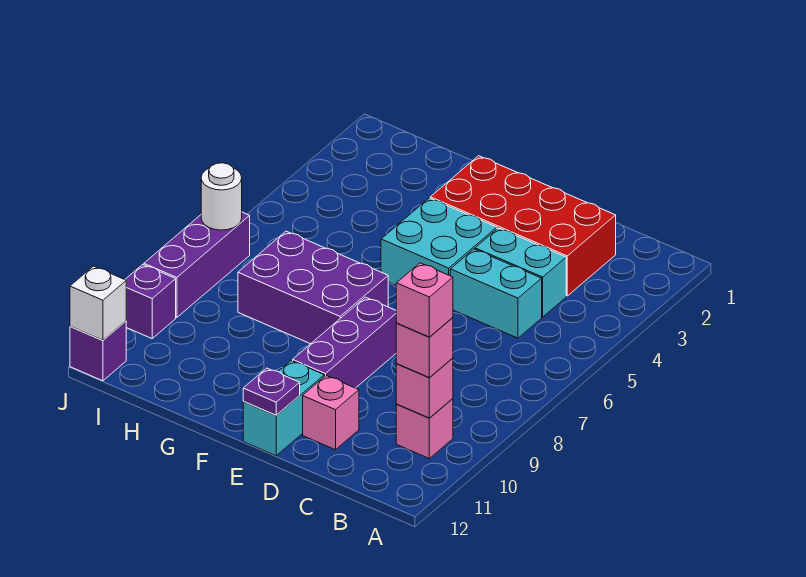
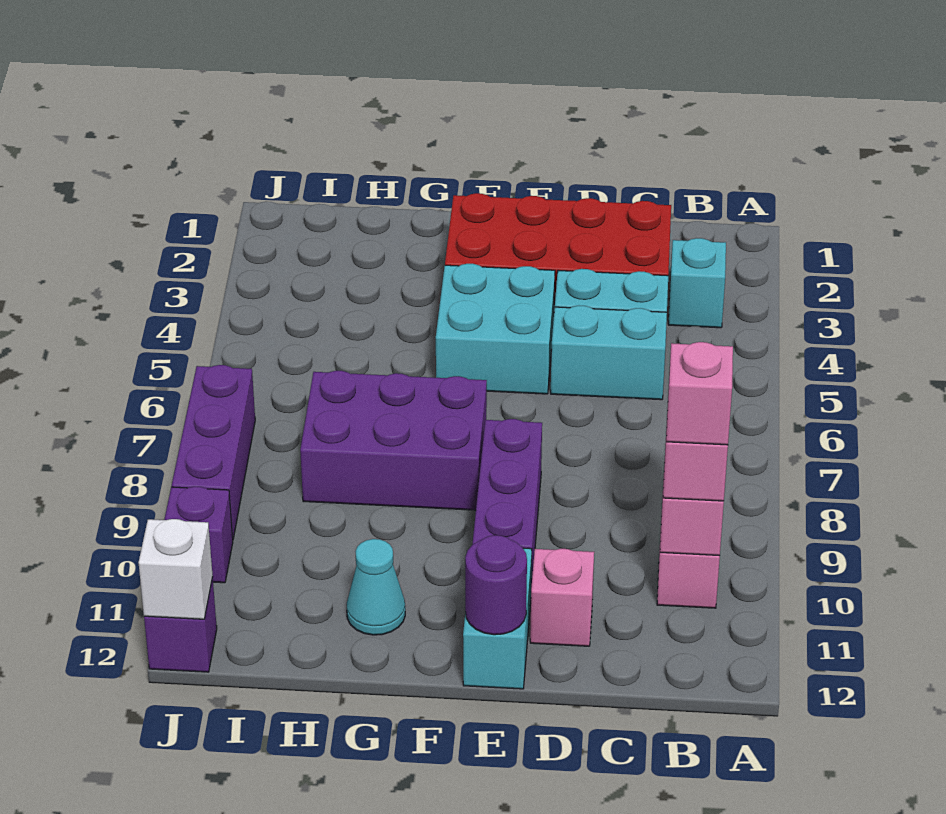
none -> cyan 1x1 brick [668,238,726,328]
purple 1x1 plate [243,368,300,415] -> purple 1x1 round brick [465,535,527,635]
none -> cyan 1x1 cone [347,539,405,635]
white 1x1 round brick [201,163,242,230] -> none

